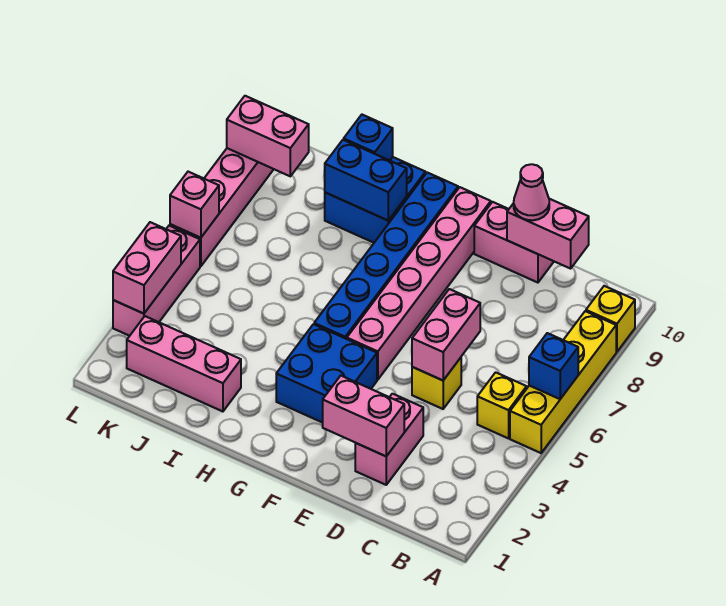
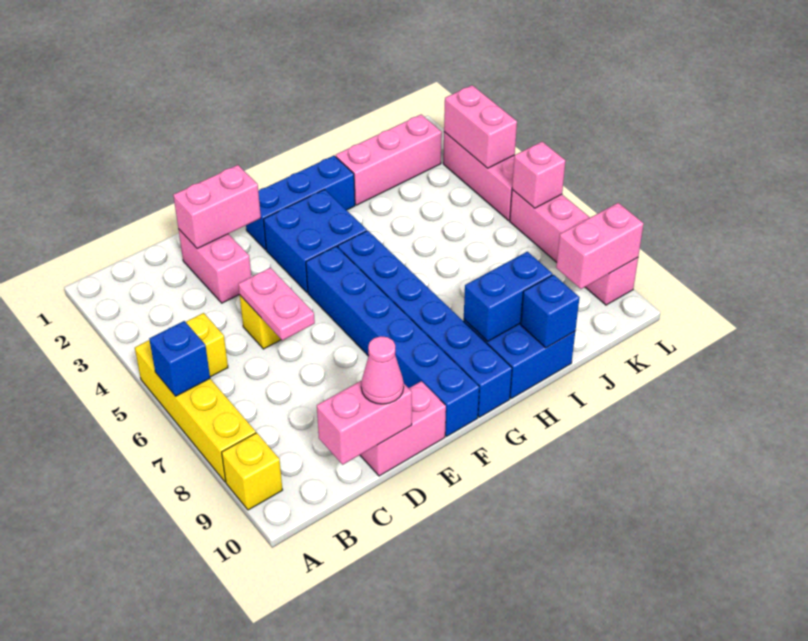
pink 1x2 brick [412,289,480,380] -> pink 1x2 plate [238,268,315,340]
none -> blue 1x3 brick [246,156,355,250]
pink 1x6 brick [347,187,491,380] -> blue 1x6 brick [306,246,479,436]

